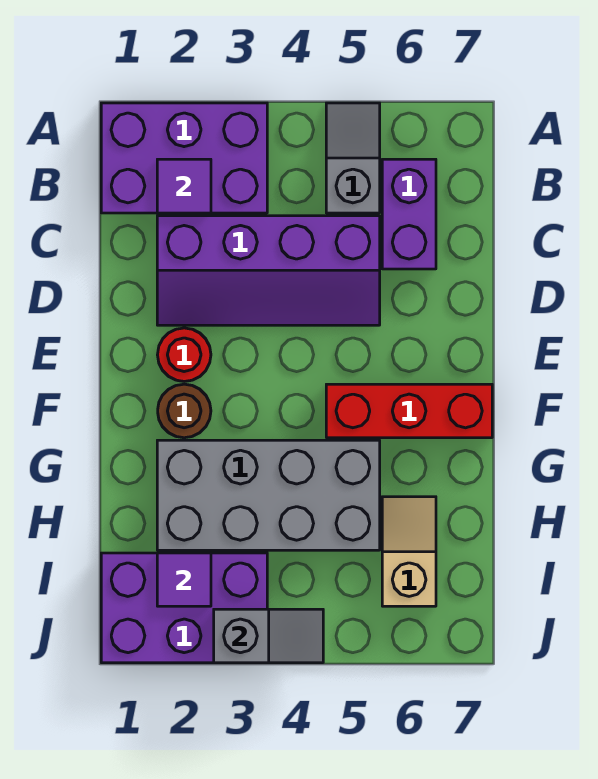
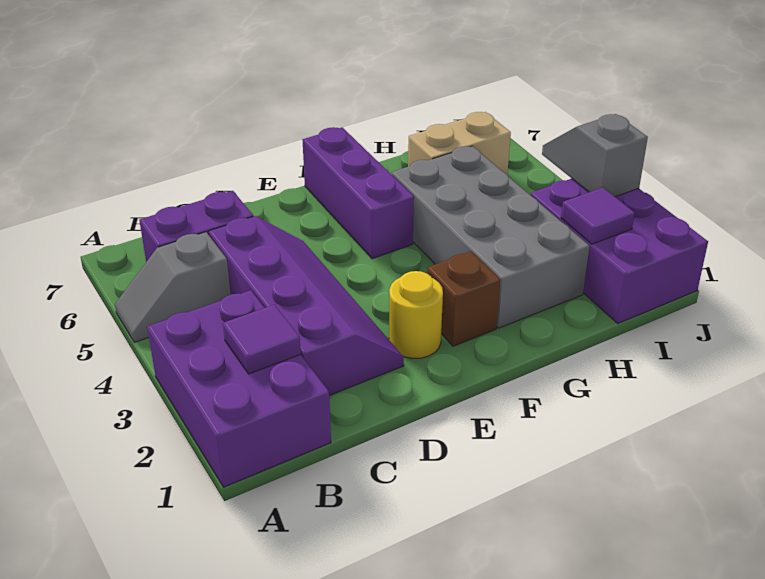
red 1x1 round brick [158,328,211,382] -> yellow 1x1 round brick [389,271,443,358]
brown 1x1 round brick [158,384,211,438] -> brown 1x1 brick [427,252,500,346]
red 1x3 brick [326,384,492,438] -> purple 1x3 brick [303,127,414,259]
tan 1x2 slope [382,497,436,606] -> tan 1x2 brick [408,112,511,174]

